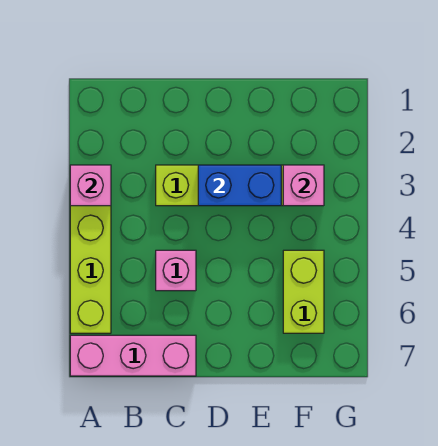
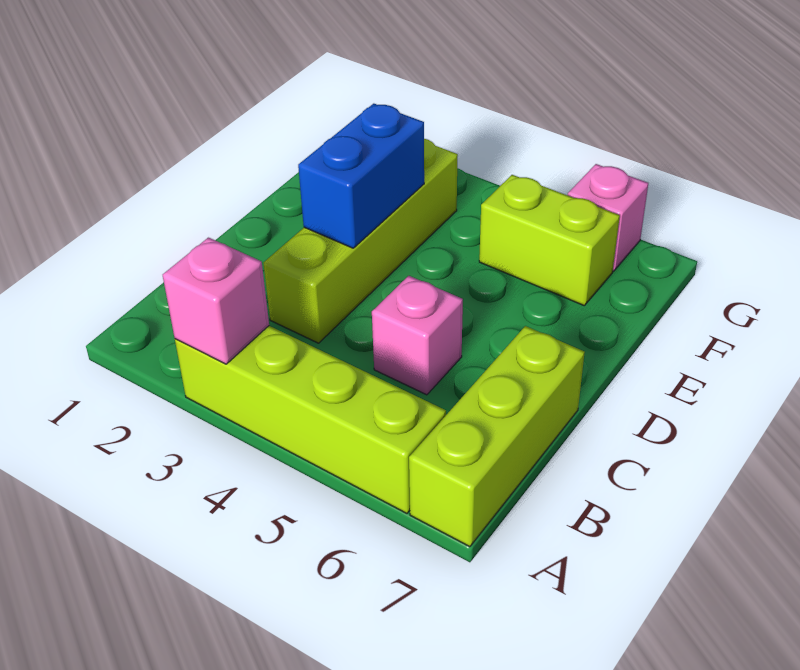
pink 1x3 brick [70,335,196,376] -> lime 1x3 brick [409,326,585,547]
pink 1x1 brick [283,165,324,206] -> pink 1x1 brick moved to [568,164,648,271]

